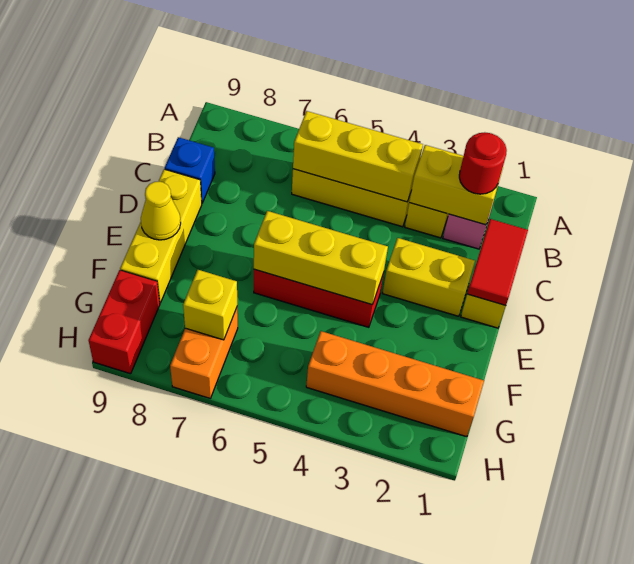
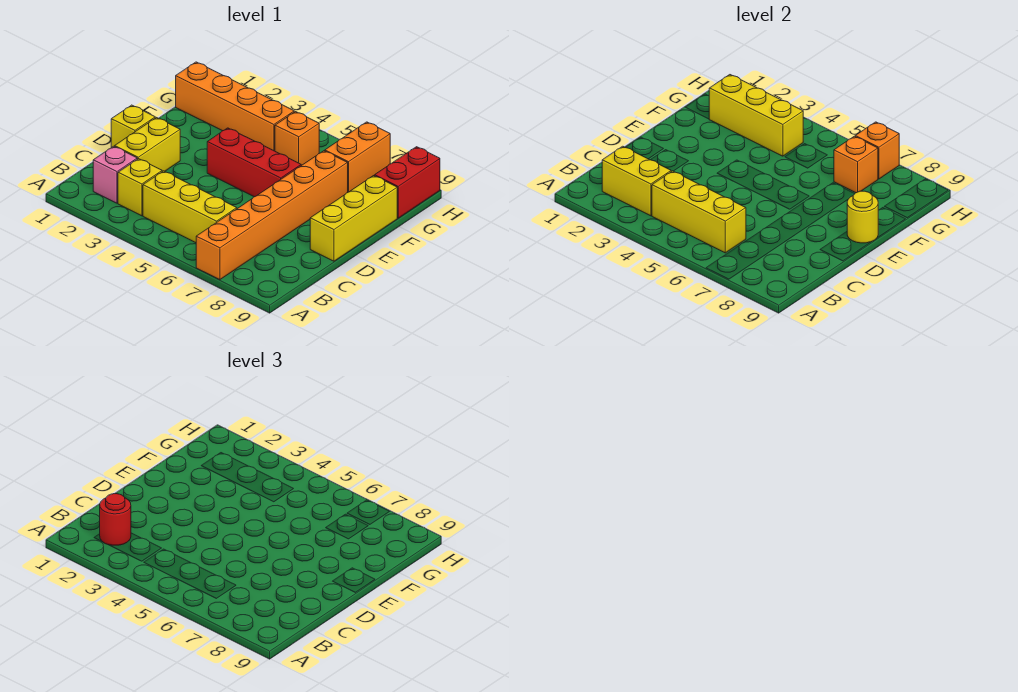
none -> orange 1x6 brick [196,151,348,280]
red 1x2 tile [467,219,528,306] -> none
blue 1x1 brick [165,137,215,203] -> none
yellow 1x2 brick [383,238,475,316] -> yellow 1x2 brick turned to [115,118,180,171]
yellow 1x3 brick [254,211,388,305] -> yellow 1x3 brick moved to [709,75,803,156]
yellow 1x1 cone [141,182,181,240] -> yellow 1x1 round brick [847,191,878,243]
none -> orange 1x1 brick [275,112,319,165]
yellow 1x1 brick [183,270,237,340] -> orange 1x1 brick [834,136,878,193]
none -> orange 1x1 brick [855,122,899,179]

